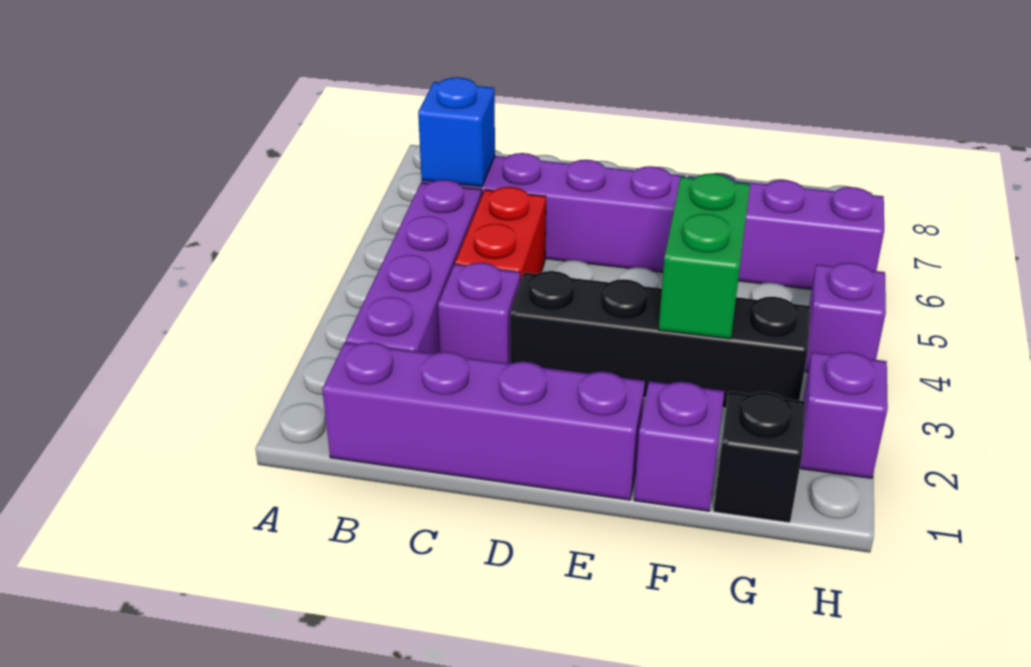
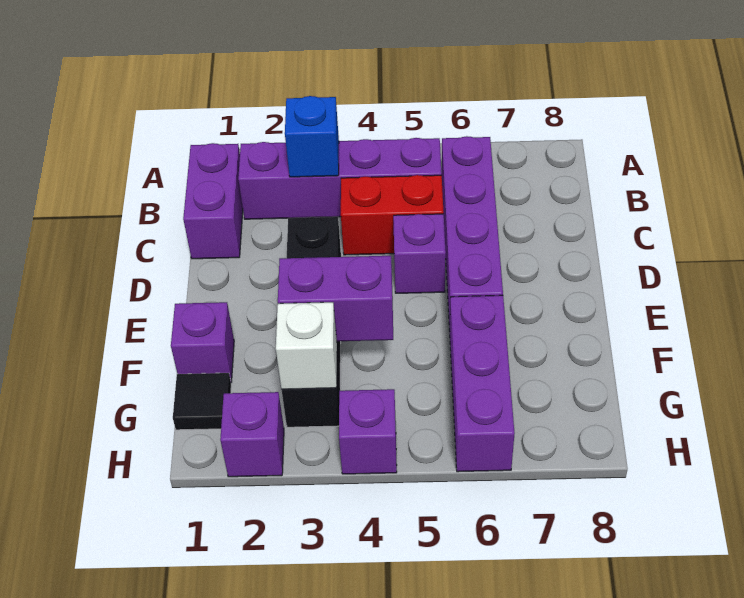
purple 1x4 brick [322,342,645,500] -> purple 1x2 brick [183,143,243,259]
blue 1x1 brick [418,77,495,187] -> blue 1x1 brick moved to [285,96,339,177]
purple 1x1 brick [438,263,520,363] -> purple 1x1 brick moved to [393,214,446,293]
green 1x2 brick [659,173,750,339] -> purple 1x2 brick [278,256,393,341]
black 1x1 brick [713,391,805,523] -> black 1x1 tile [173,373,231,430]
none -> white 1x1 brick [276,302,337,389]

